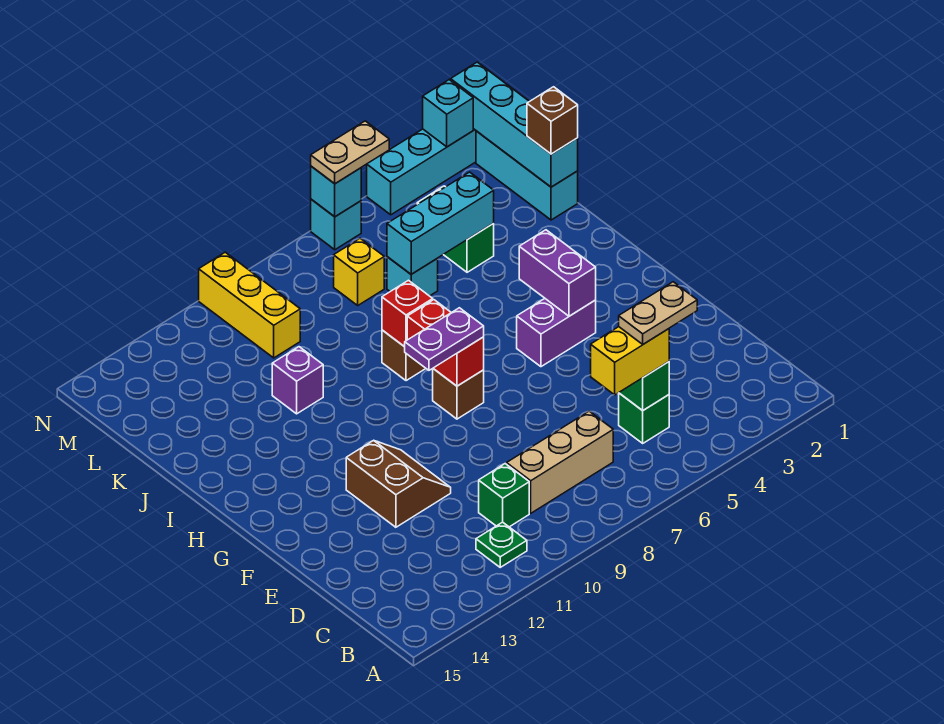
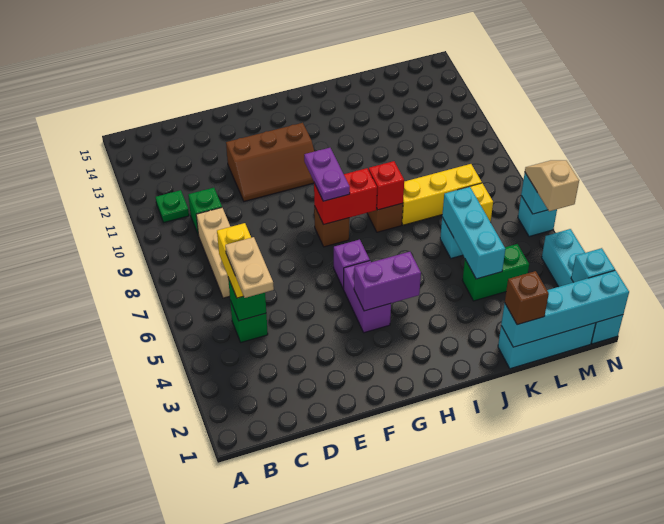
brown 2x2 slope [346,440,451,527] -> brown 2x3 slope [226,123,314,201]
purple 1x1 brick [272,347,323,414] -> purple 1x1 brick moved to [334,240,370,289]
yellow 1x3 brick [199,252,300,358] -> yellow 1x3 brick moved to [402,164,482,225]
tan 1x2 plate [311,121,389,184] -> tan 1x2 slope [525,160,579,211]

